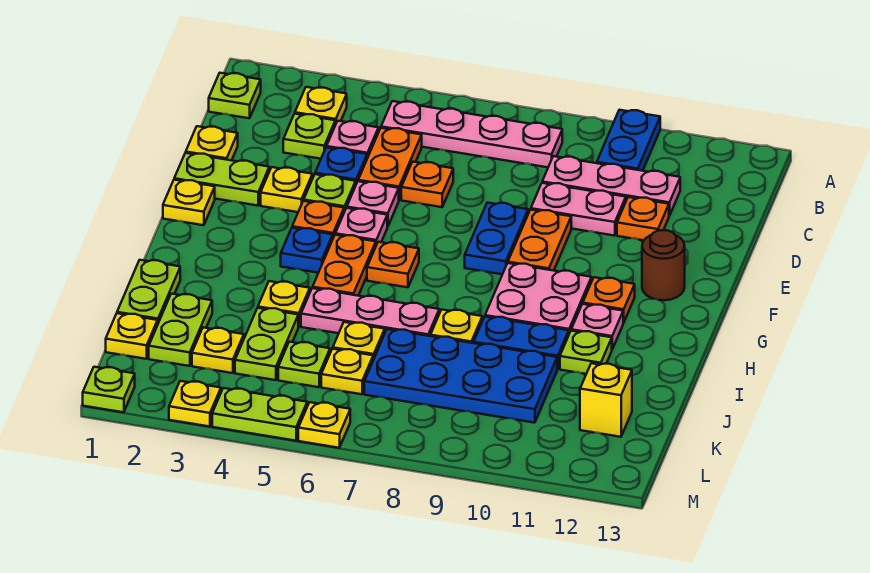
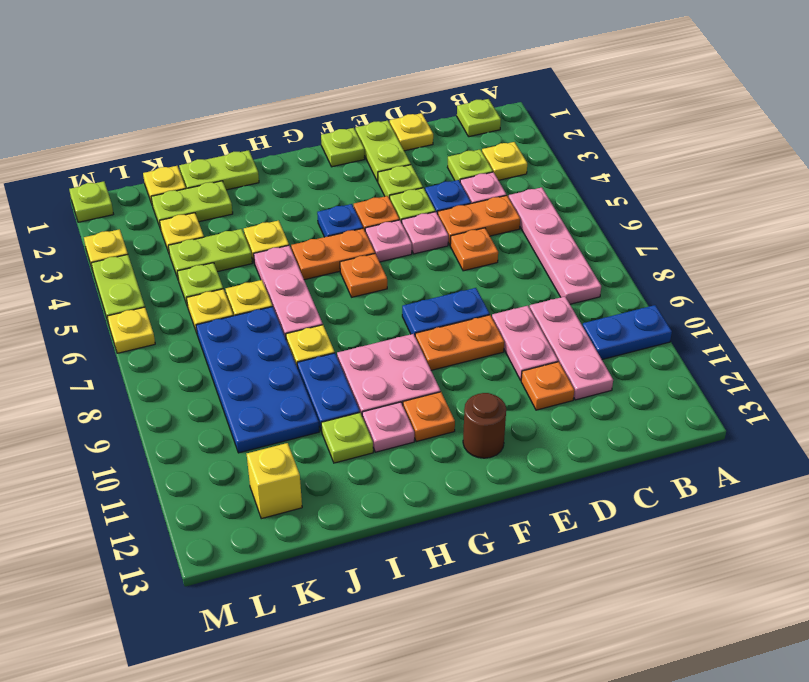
yellow 1x1 plate [261,167,312,212] -> lime 1x1 plate [378,165,423,199]
yellow 1x1 plate [163,180,215,225] -> lime 1x1 plate [321,128,365,167]

